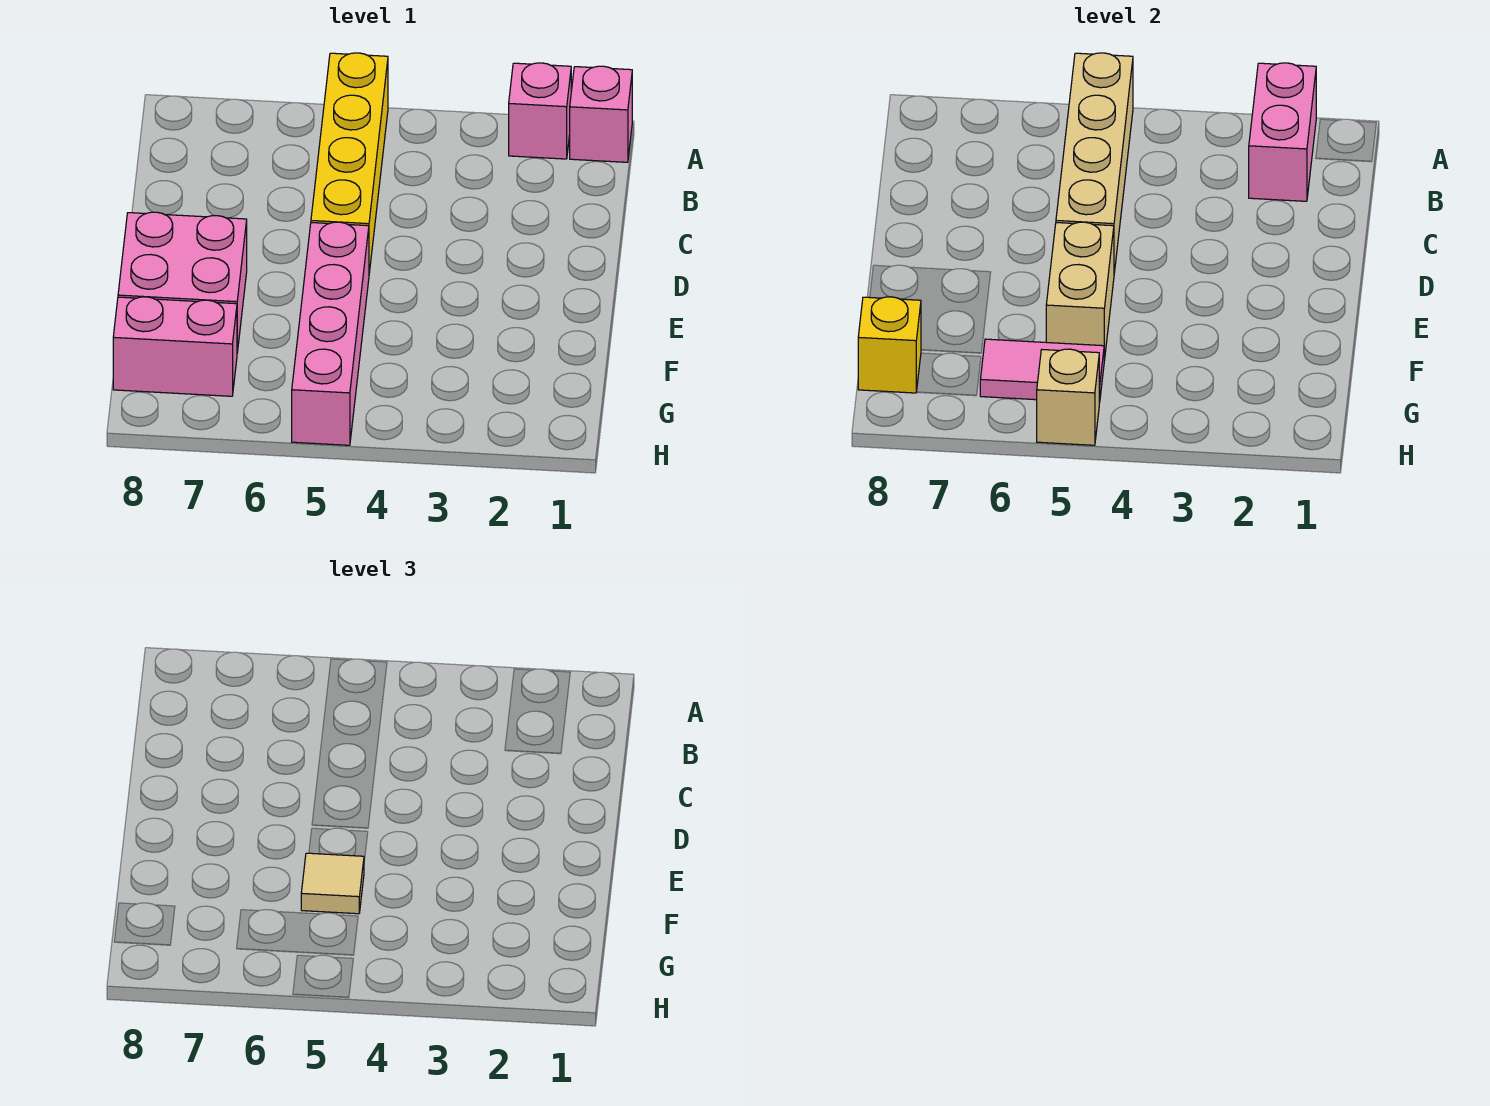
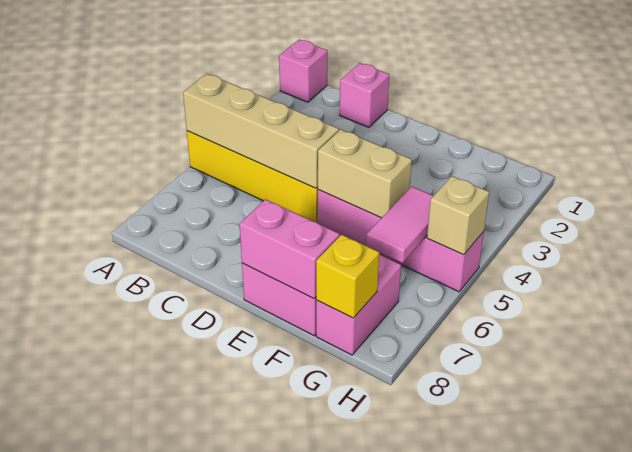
pink 1x1 brick [509,63,571,159] -> pink 1x1 brick moved to [340,63,389,127]
pink 1x2 brick [1249,63,1316,201] -> pink 1x2 brick moved to [239,199,340,299]
tan 1x1 tile [301,853,364,914] -> none

